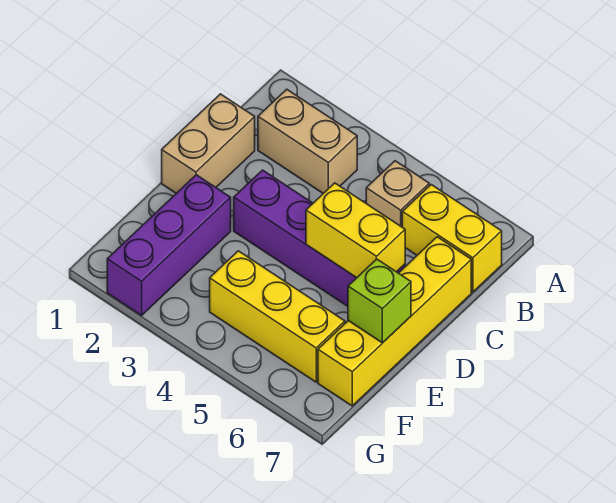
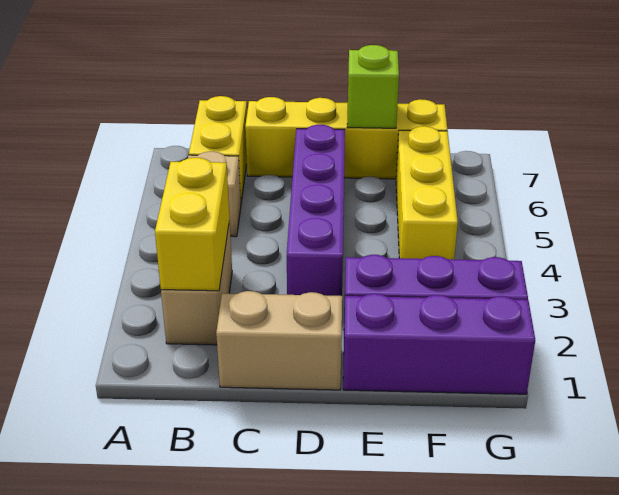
yellow 1x2 brick [306,183,405,278] -> yellow 1x2 brick moved to [155,158,229,291]
none -> purple 1x3 brick [343,294,535,394]

